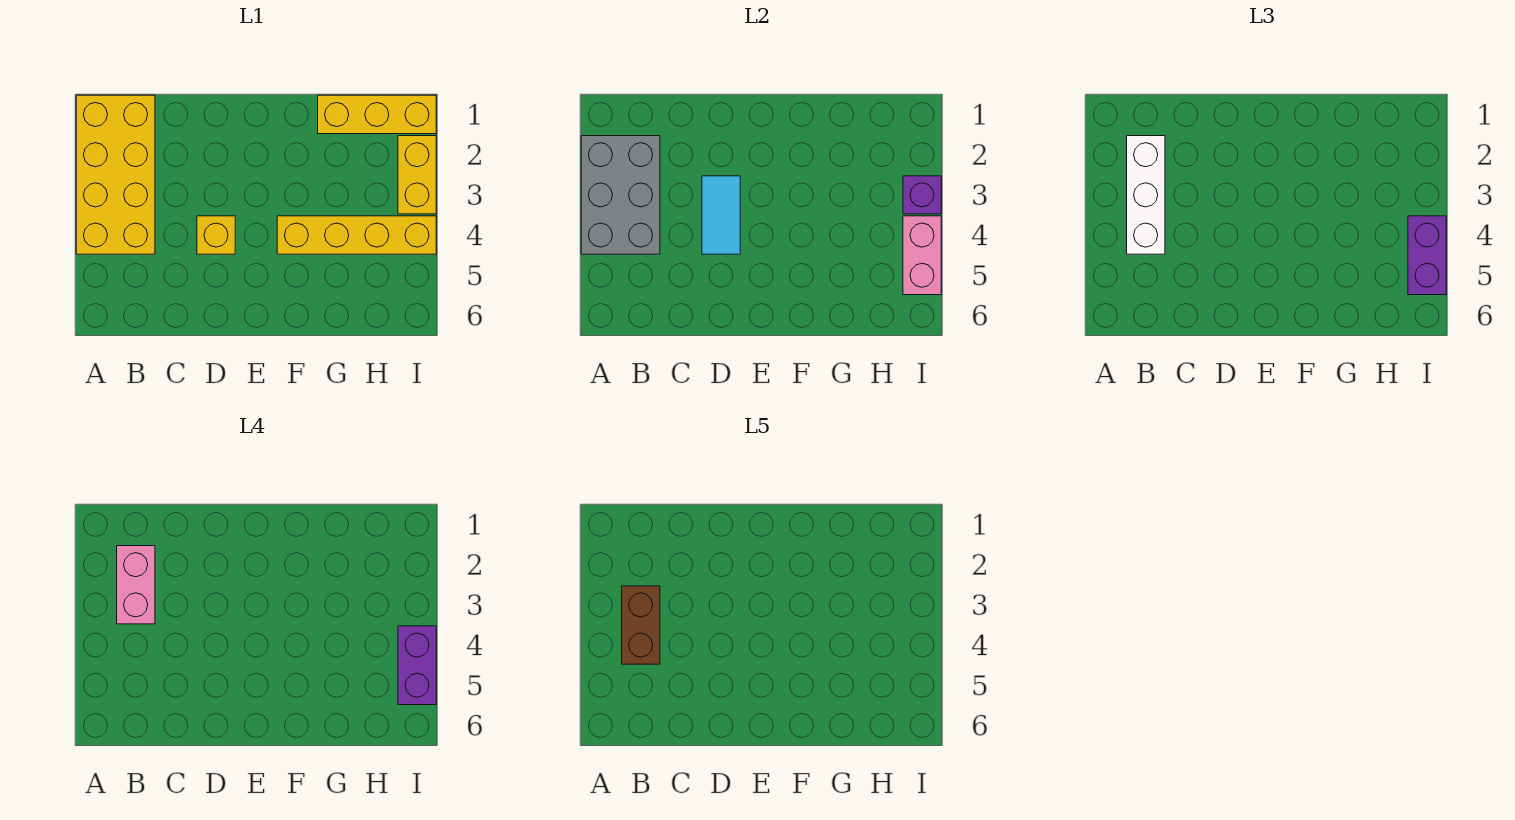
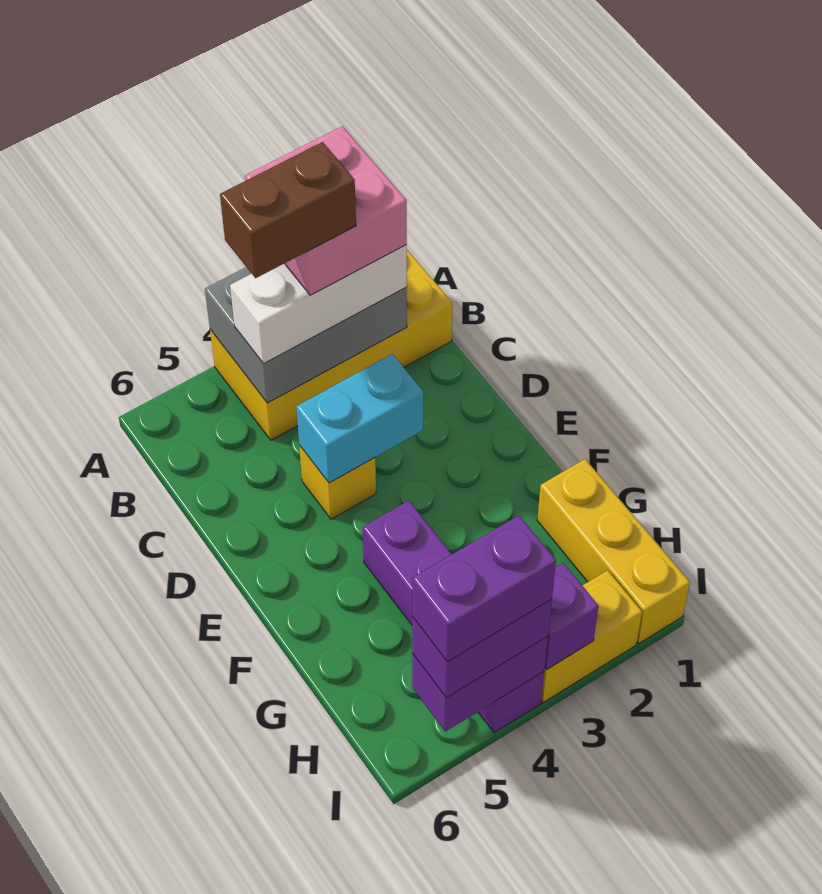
pink 1x2 brick [117,546,155,624] -> pink 2x2 brick [245,126,407,295]
cyan 1x2 tile [702,176,740,254] -> cyan 1x2 brick [296,354,423,483]
yellow 1x4 brick [277,216,436,254] -> purple 1x4 brick [362,501,544,733]
pink 1x2 brick [903,216,941,295] -> purple 1x2 brick [412,637,548,731]

